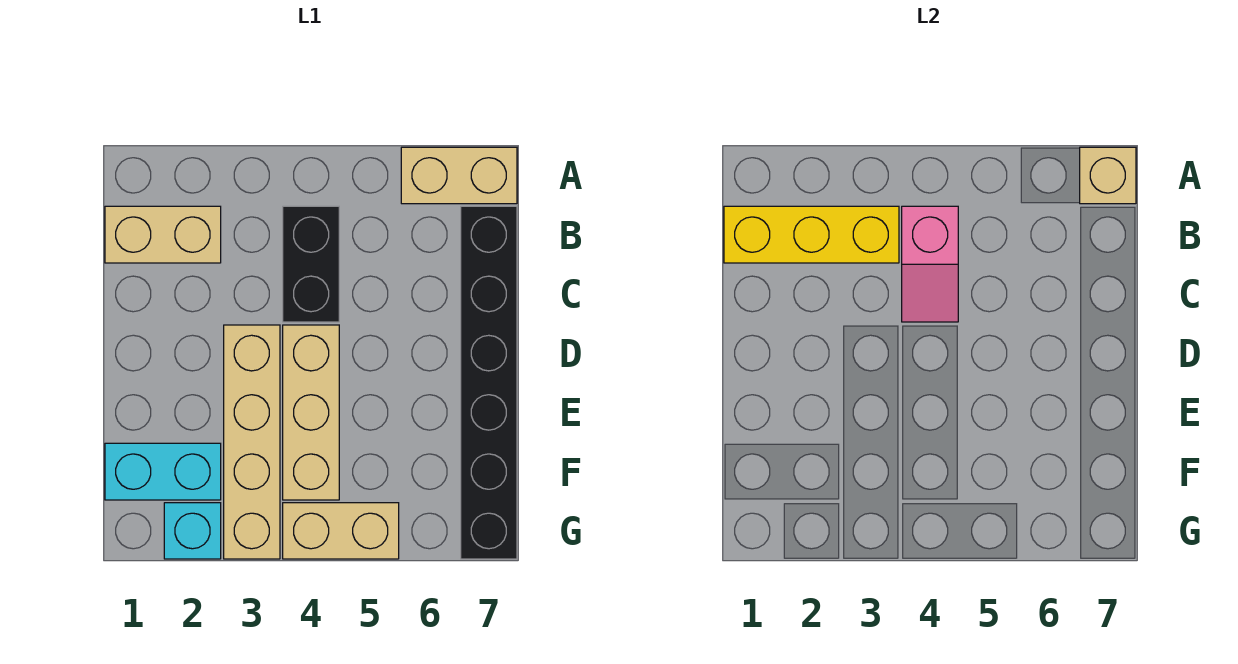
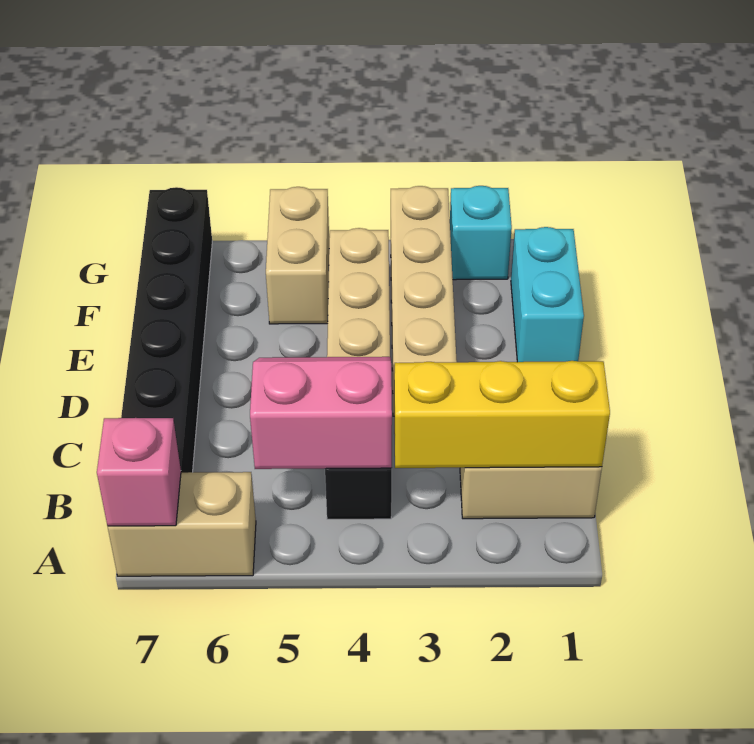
tan 1x1 brick [1080,147,1136,204] -> pink 1x1 brick [97,418,181,526]
pink 1x2 slope [902,206,958,322] -> pink 2x2 slope [250,357,392,469]
cyan 1x2 brick [105,443,221,500] -> cyan 1x2 brick turned to [511,227,584,362]
tan 1x2 brick [283,503,399,559] -> tan 1x2 brick turned to [266,187,329,324]

